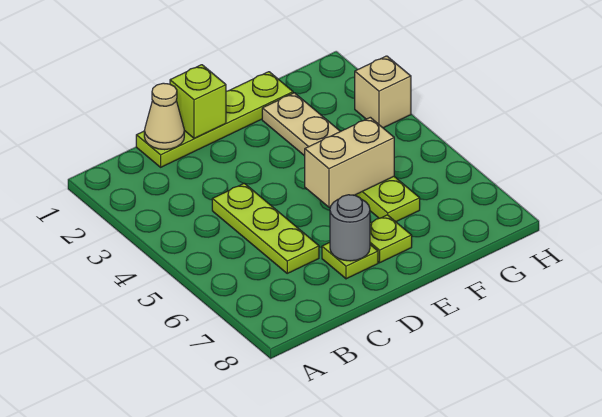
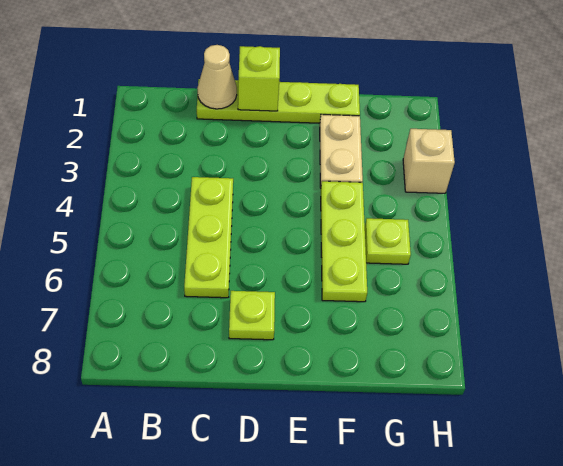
grey 1x1 round brick [330,195,370,261] -> none
tan 1x2 brick [305,117,394,207] -> none
lime 1x1 plate [370,215,412,263] -> lime 1x1 plate moved to [365,218,411,264]

